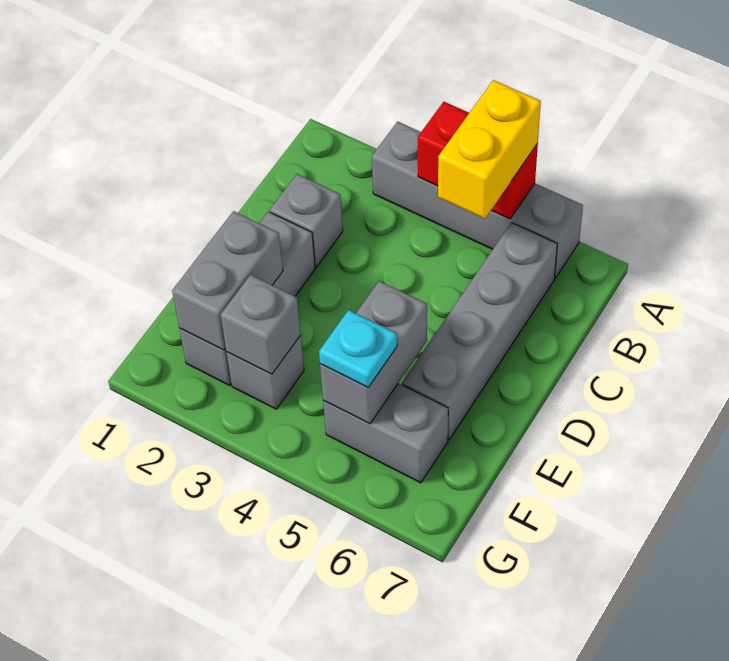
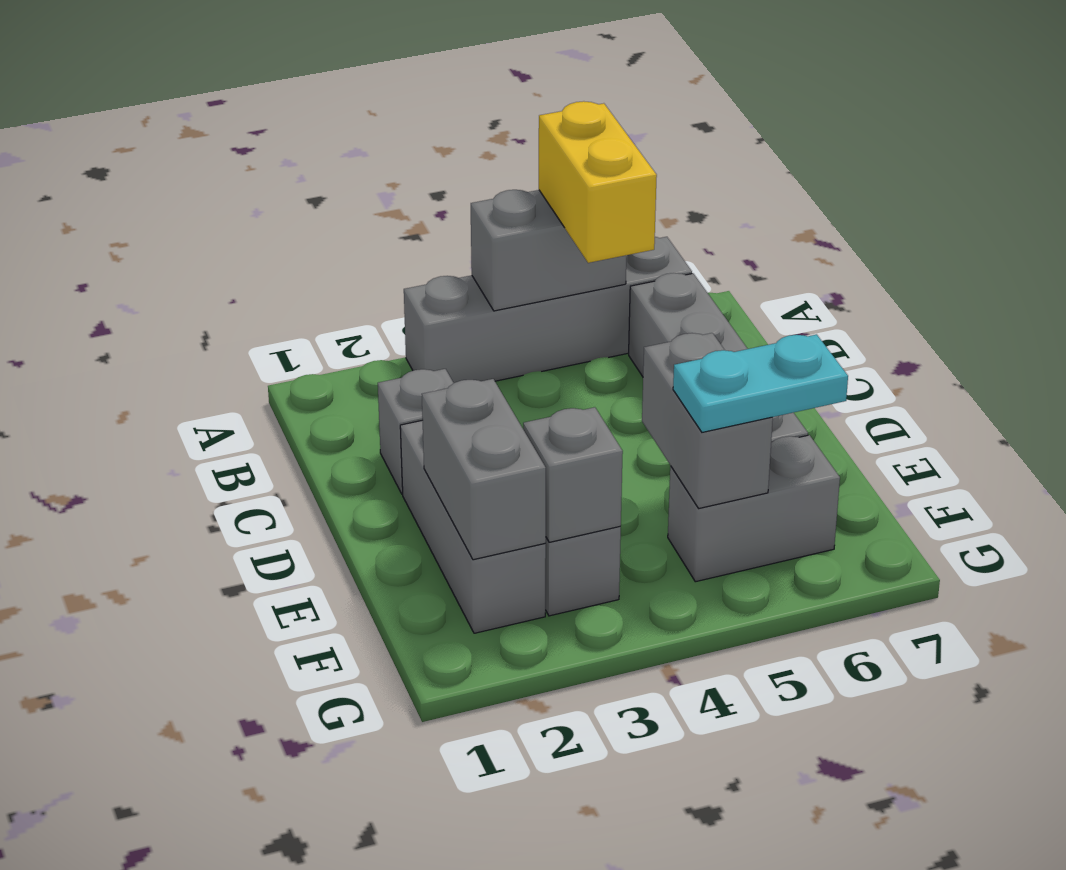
red 1x2 brick [418,102,538,219] -> grey 1x2 brick [471,190,626,311]
cyan 1x1 plate [319,310,397,387] -> cyan 1x2 plate [673,334,848,432]

